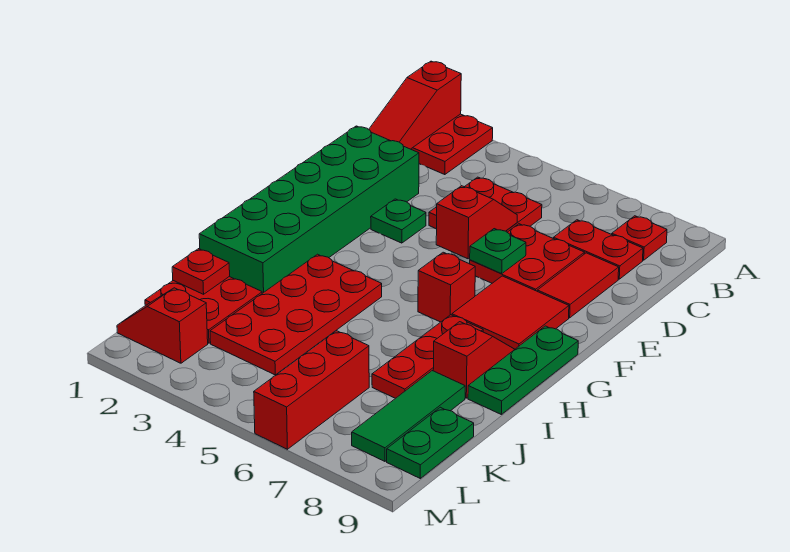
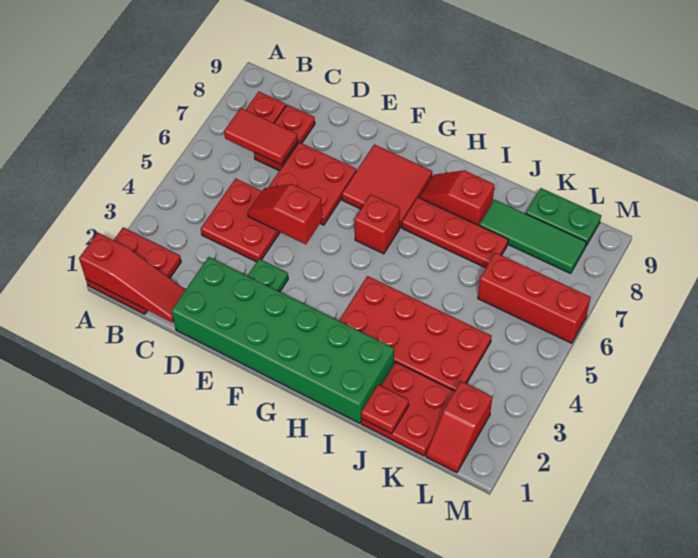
red 1x2 tile [537,253,619,318] -> red 1x2 tile moved to [224,108,298,165]
green 1x1 plate [470,229,526,274] -> none
green 1x3 plate [468,326,578,414] -> none

